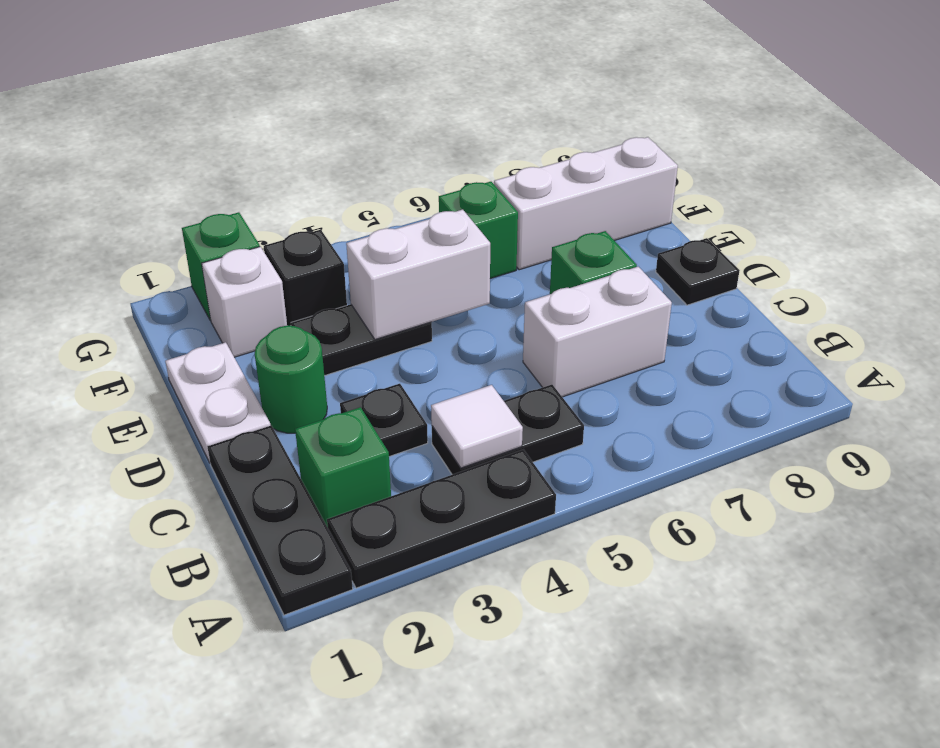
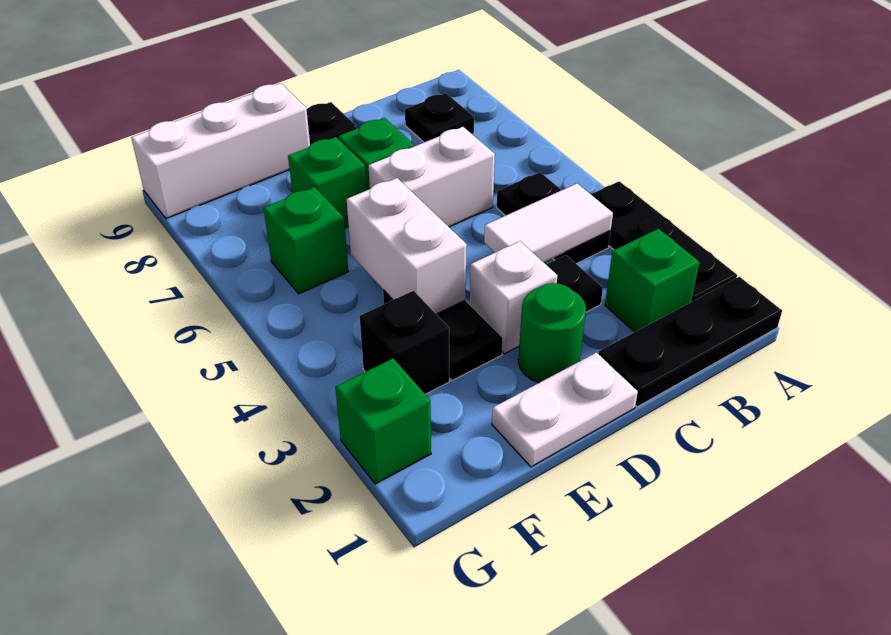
white 1x1 tile [431,385,523,468] -> white 1x2 tile [484,184,613,262]
none -> black 1x1 plate [405,93,474,142]
white 1x2 brick [523,267,672,397] -> white 1x2 brick turned to [369,127,495,227]
none -> green 1x1 brick [288,137,366,228]
white 1x1 brick [202,247,287,357] -> white 1x1 brick moved to [470,241,557,354]
white 1x3 brick [494,137,678,270] -> white 1x3 brick turned to [131,83,310,219]

